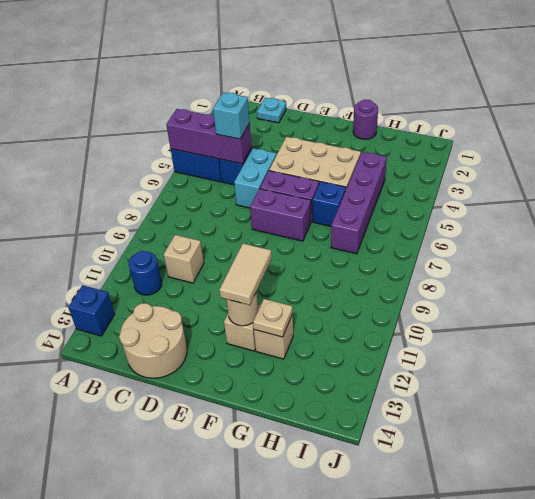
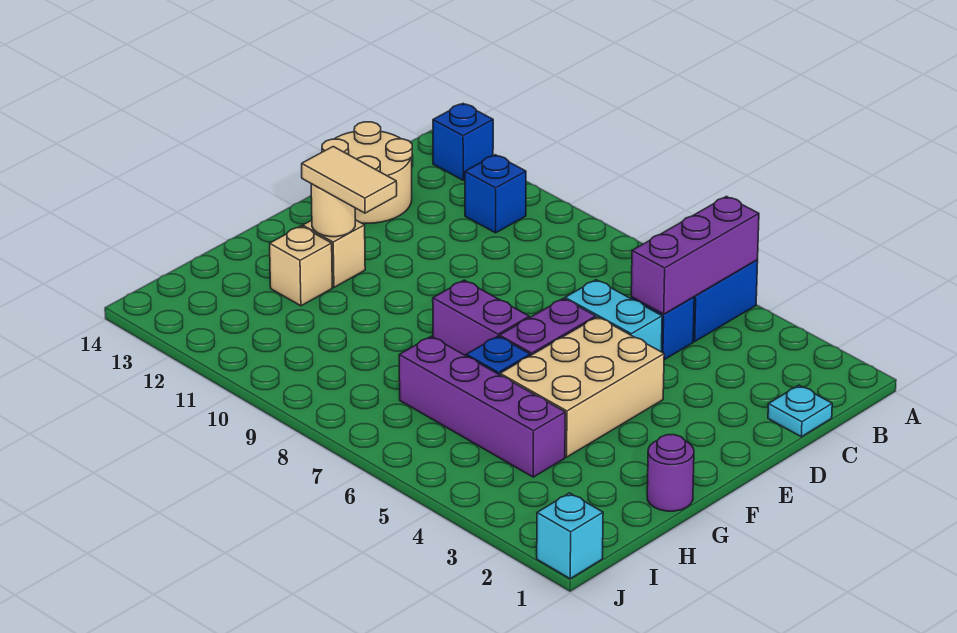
blue 1x1 round brick [129,251,162,295] -> blue 1x1 brick [465,155,526,233]
cyan 1x1 brick [213,92,250,139] -> cyan 1x1 brick moved to [537,493,603,579]
tan 1x1 brick [164,235,204,283] -> none
purple 1x2 brick [250,189,311,241] -> purple 1x2 brick turned to [433,280,529,356]
tan 1x1 plate [253,299,293,337] -> none

